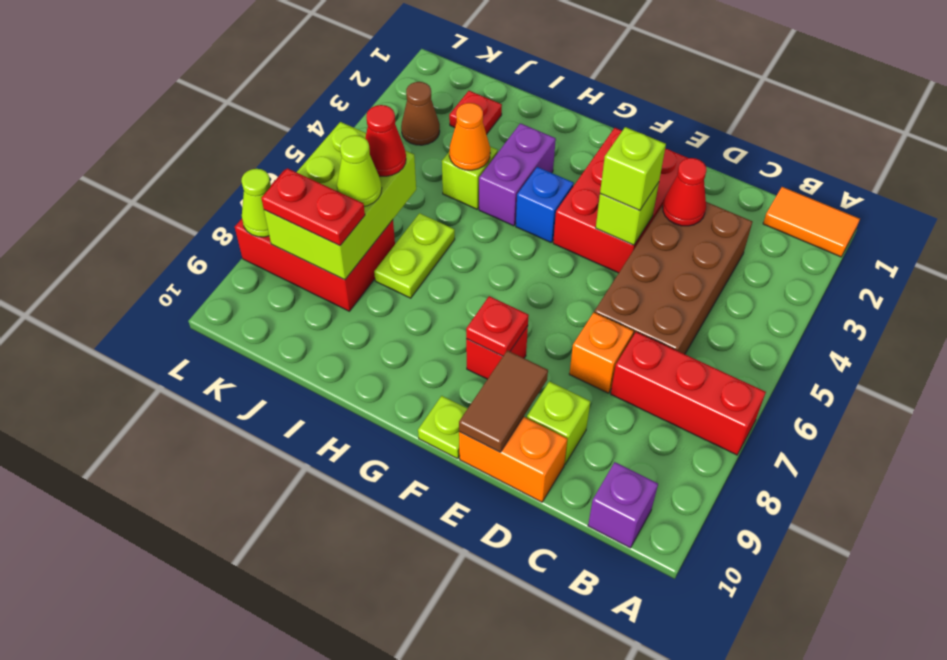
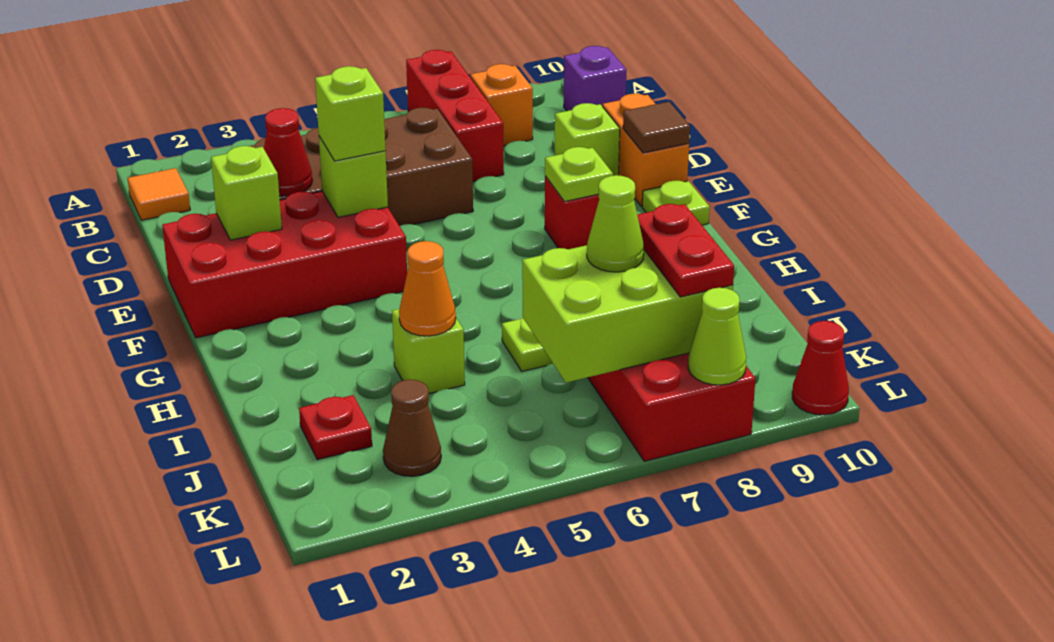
orange 1x2 tile [763,187,860,257] -> orange 1x1 tile [128,168,190,220]
orange 1x1 brick [569,312,634,393] -> orange 1x1 brick moved to [470,64,533,146]
red 2x3 brick [553,128,687,273] -> red 2x4 brick [162,191,407,338]
none -> lime 1x1 brick [211,146,282,240]
brown 1x2 tile [459,350,548,452] -> brown 1x1 tile [623,102,690,153]
red 1x1 plate [466,296,529,356] -> lime 1x1 plate [545,147,613,202]
blue 1x1 brick [516,167,574,242] -> none
purple 1x2 brick [479,123,556,226] -> none
red 1x1 cone [365,105,406,176] -> red 1x1 cone moved to [792,321,849,415]

